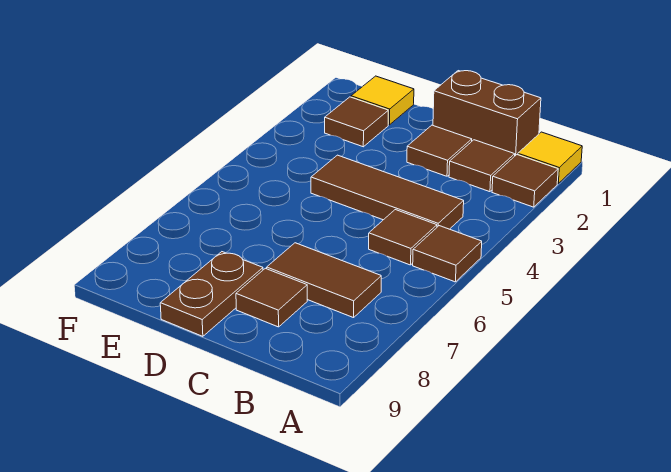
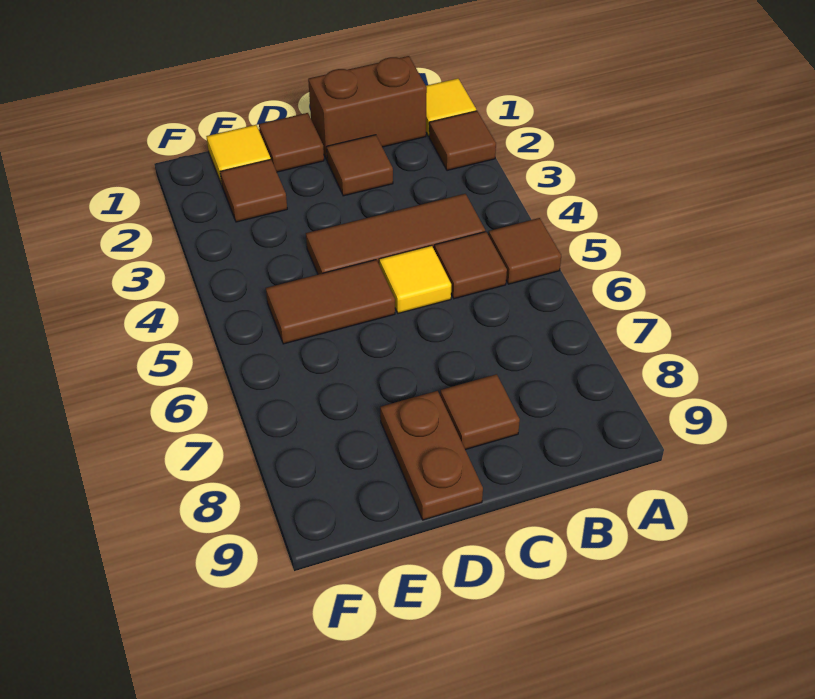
brown 1x1 tile [449,140,515,192] -> brown 1x1 tile moved to [259,113,324,172]
brown 1x2 tile [267,243,381,318] -> brown 1x2 tile moved to [266,260,395,344]
none -> yellow 1x1 tile [379,246,451,314]

